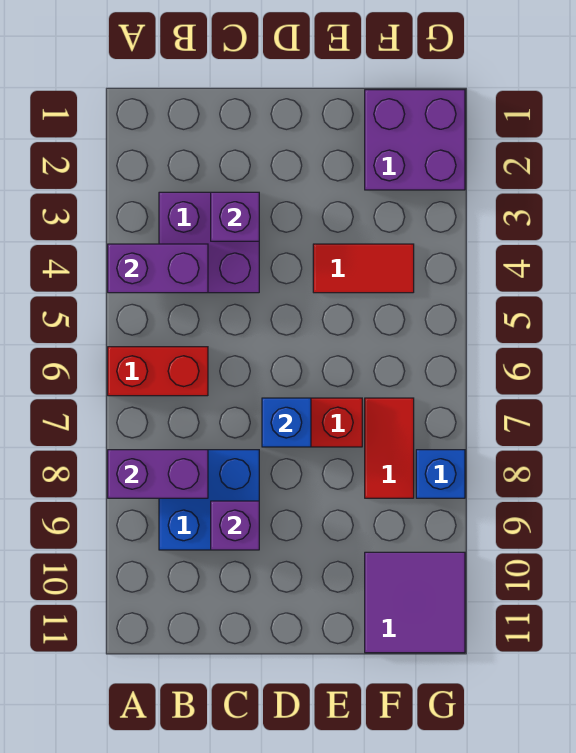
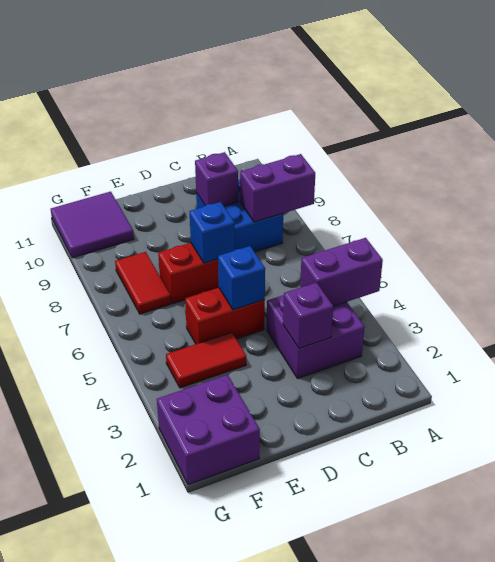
red 1x2 brick [108,347,208,396] -> red 1x2 brick moved to [185,288,265,344]
blue 1x1 brick [416,450,465,498] -> blue 1x1 brick moved to [218,246,265,310]

